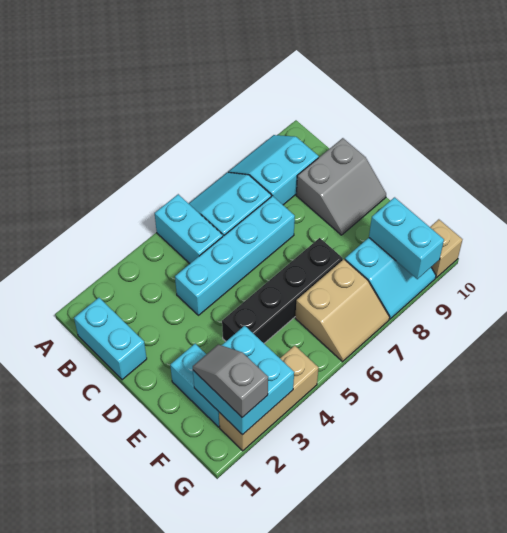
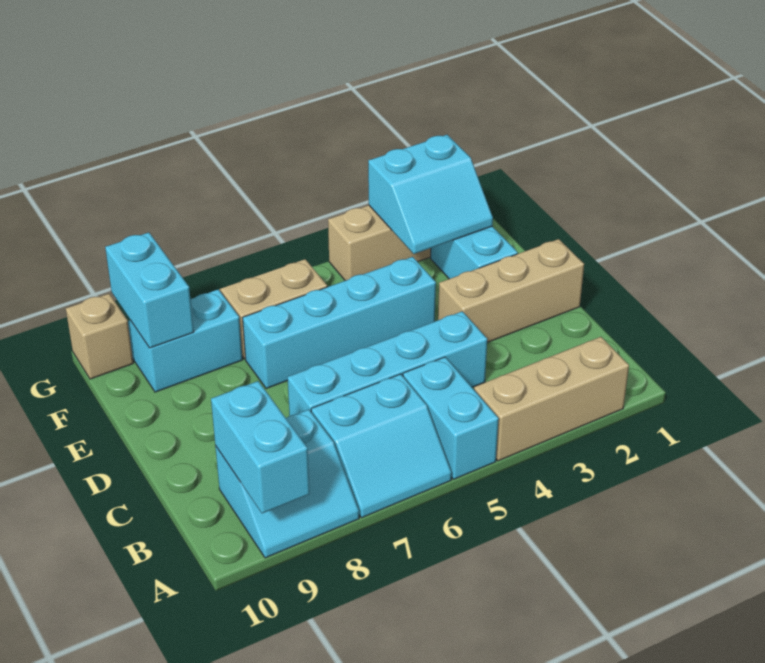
none -> tan 1x3 brick [474,337,629,461]
cyan 1x2 brick [74,298,147,380] -> cyan 1x2 brick moved to [211,381,310,513]
grey 2x2 slope [296,138,386,235] -> none
none -> tan 1x3 brick [438,239,584,342]
black 1x4 brick [222,238,343,343] -> cyan 1x4 brick [243,257,436,388]
cyan 2x2 brick [193,326,294,435] -> cyan 2x2 slope [368,135,493,254]
grey 1x2 slope [193,345,268,417] -> none

